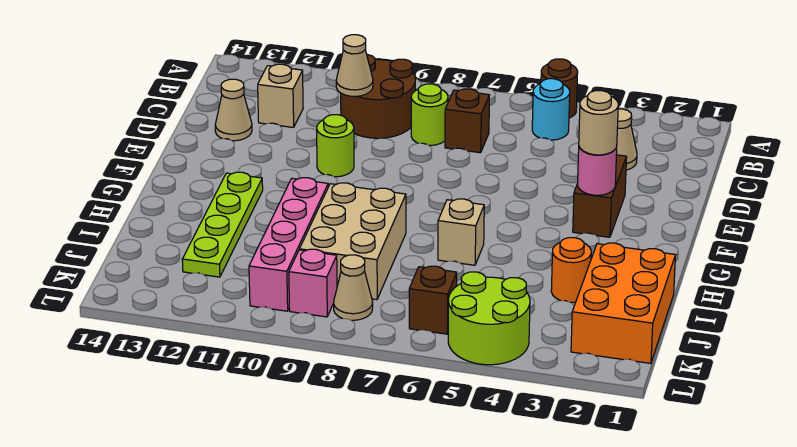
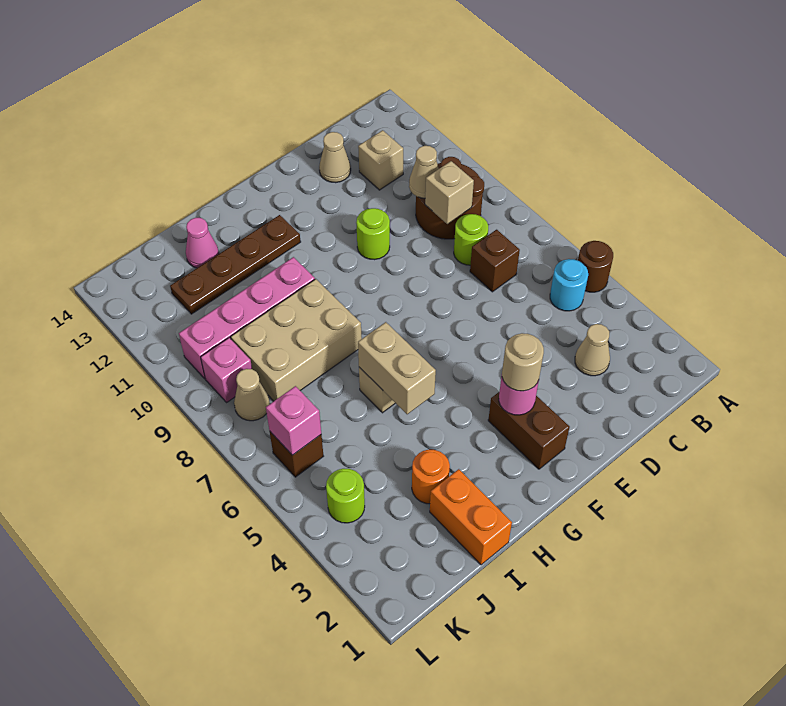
none -> tan 1x1 brick [425,161,474,224]
brown 1x2 brick [573,155,627,237] -> brown 1x2 brick turned to [488,392,570,469]
lime 1x4 plate [182,172,263,277] -> brown 1x4 plate [170,215,301,314]
none -> tan 1x2 brick [358,322,436,414]
orange 2x3 brick [571,243,675,363] -> orange 1x2 brick [430,469,512,565]
none -> pink 1x1 cone [186,218,219,268]
lime 2x2 round brick [448,272,530,365] -> lime 1x1 round brick [326,469,365,523]
none -> pink 1x1 brick [266,386,321,455]

